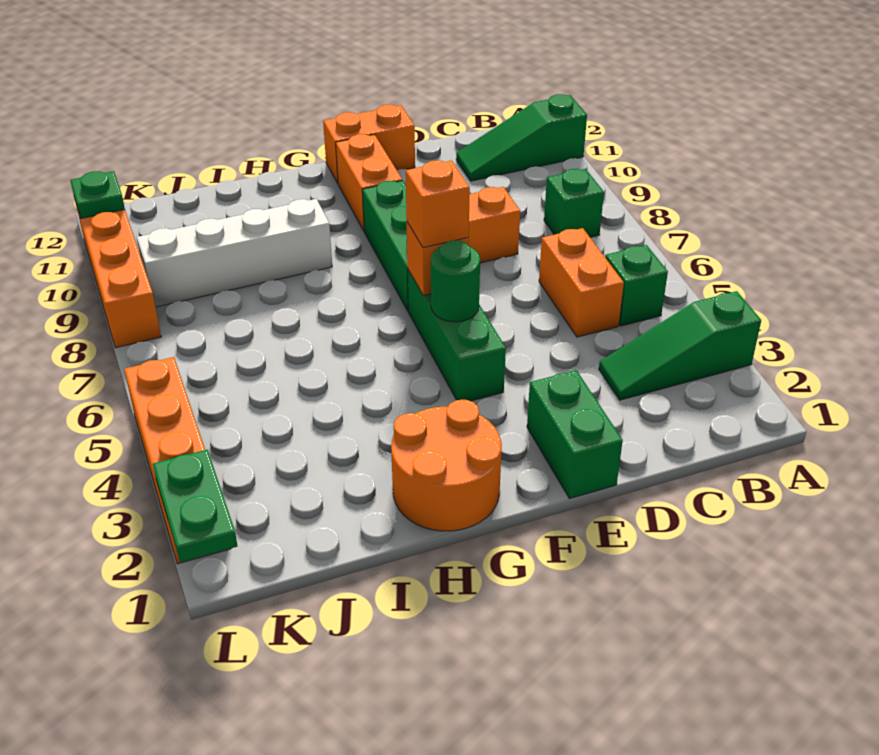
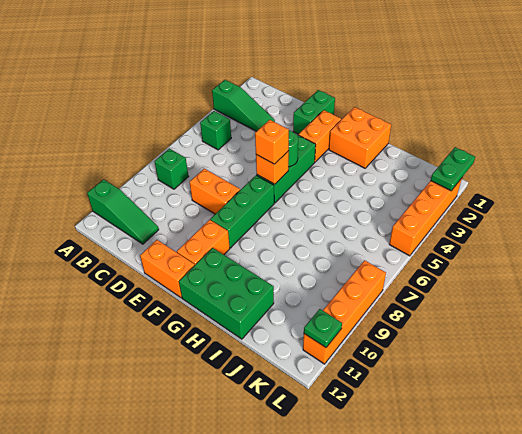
orange 1x2 brick [539,228,624,337] -> orange 1x2 brick moved to [299,110,341,162]
orange 2x2 round brick [391,400,502,531] -> orange 2x2 brick [329,107,391,168]
none -> green 2x3 brick [179,248,274,339]
white 1x4 brick [137,199,332,307] -> none

